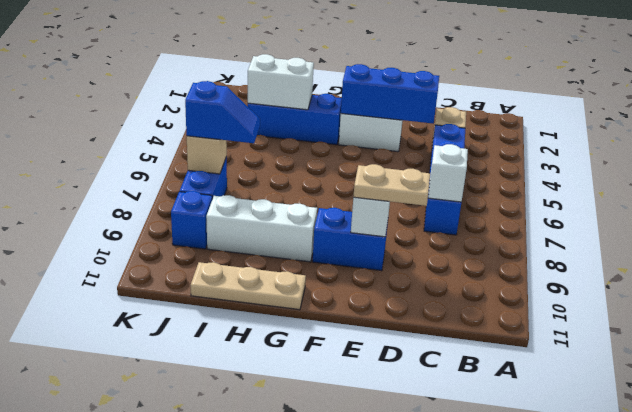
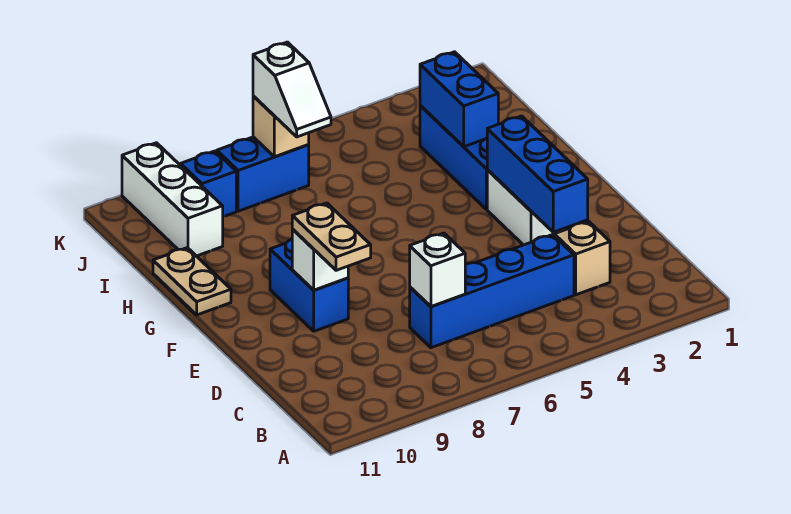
white 1x3 brick [206,195,317,262] -> white 1x3 brick moved to [122,143,223,256]
tan 1x3 plate [191,262,306,310] -> tan 1x2 plate [153,248,231,315]
white 1x2 brick [248,54,314,110] -> blue 1x2 brick [420,52,498,147]
blue 1x2 slope [185,81,260,143] -> white 1x2 slope [253,42,331,137]

